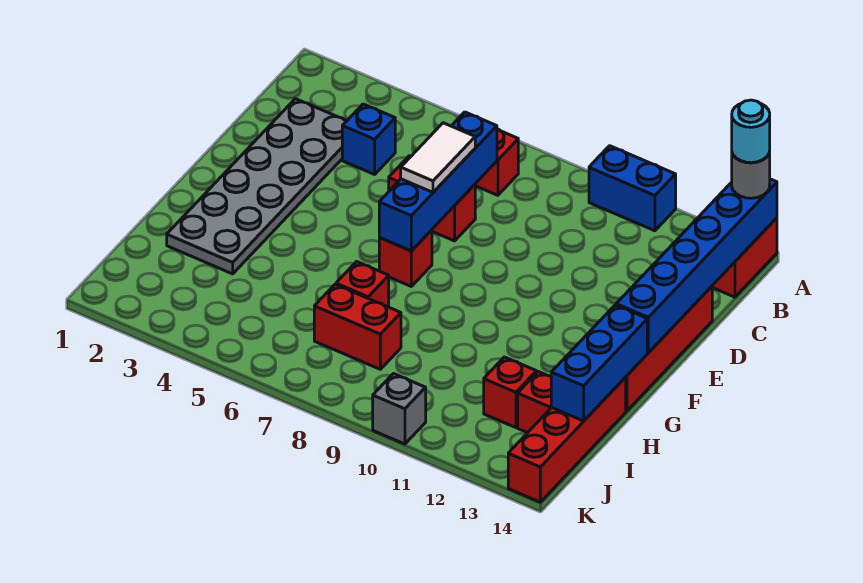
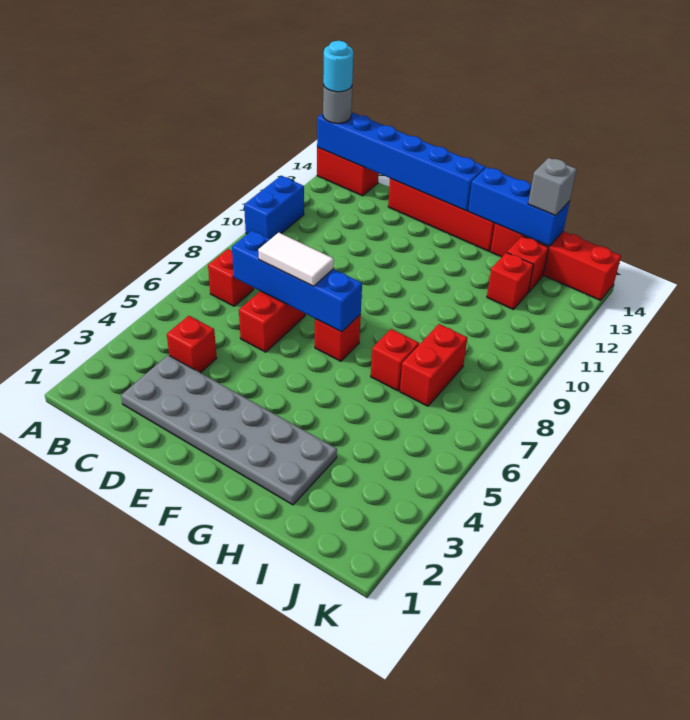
blue 1x1 brick [342,104,395,174] -> red 1x1 brick [167,316,217,373]
grey 1x1 brick [373,374,426,444] -> grey 1x1 brick moved to [528,158,577,216]

